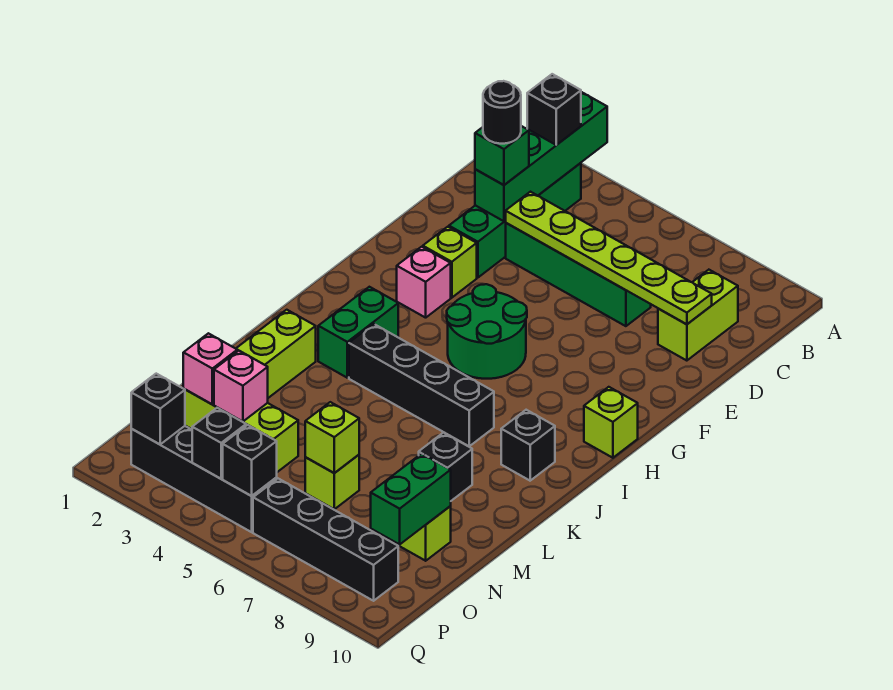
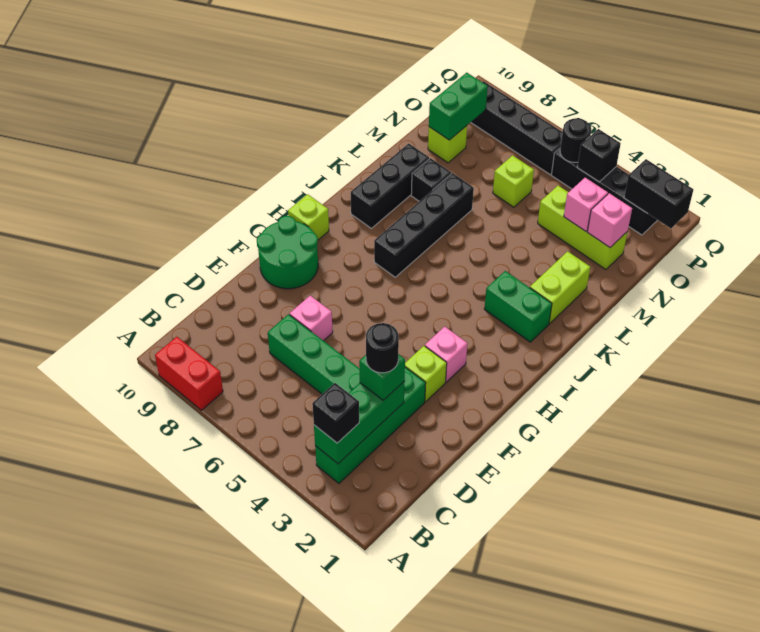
green 1x4 brick [475,92,607,221] -> green 1x3 brick [314,381,405,464]
none -> red 1x2 brick [155,337,223,410]
lime 1x2 brick [658,270,738,361] -> none
lime 1x6 plate [505,192,712,324] -> none
none -> pink 1x1 brick [290,296,333,341]
green 2x2 round brick [447,284,527,379] -> green 2x2 round brick moved to [257,216,318,289]
green 1x2 brick [318,287,398,378] -> green 1x2 brick turned to [484,271,552,342]
black 1x4 brick [349,324,494,446] -> black 1x4 brick turned to [374,173,474,277]
black 1x1 brick [501,410,555,481] -> black 1x3 brick [351,144,429,228]
lime 1x1 brick [305,402,359,473] -> none
black 1x1 brick [131,374,185,444] -> black 1x2 brick [624,159,693,228]
black 1x1 brick [223,425,277,496] -> black 1x1 round brick [560,118,591,163]

